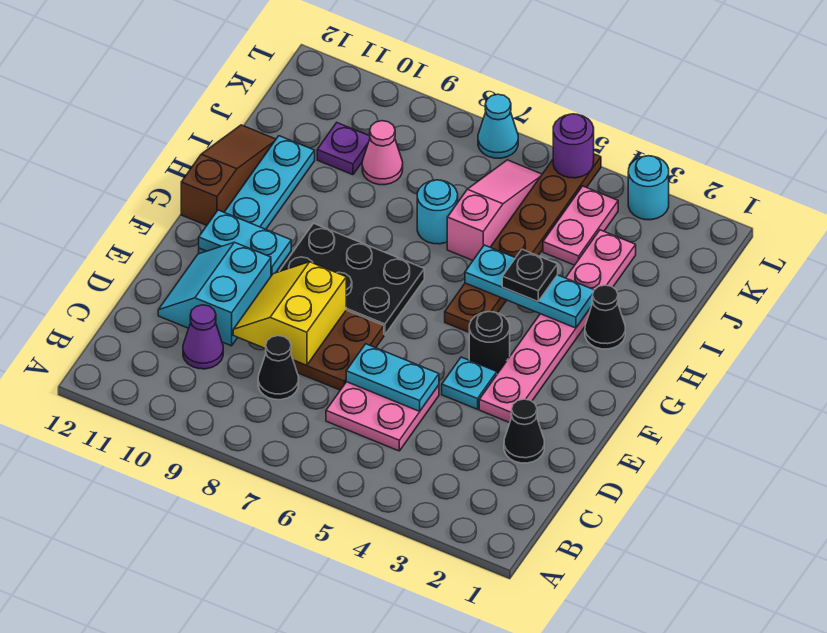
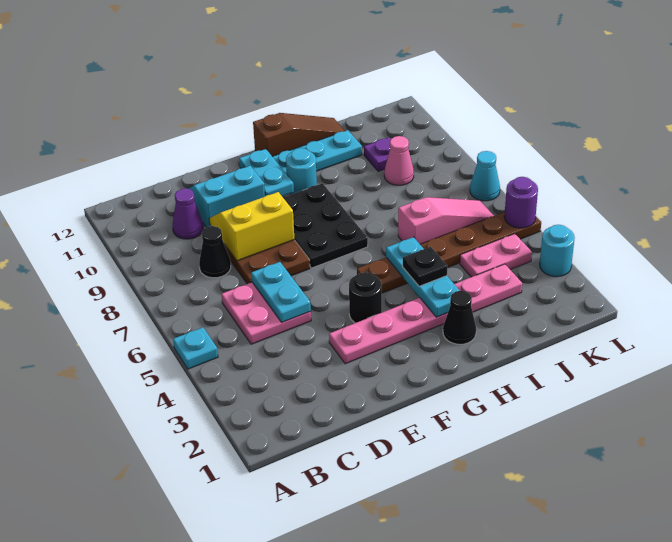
black 1x1 cone [504,399,544,463] -> none
cyan 1x1 plate [442,357,497,409] -> cyan 1x1 plate moved to [173,327,218,369]
cyan 1x1 round brick [417,180,458,244] -> cyan 1x1 round brick moved to [286,148,317,194]

